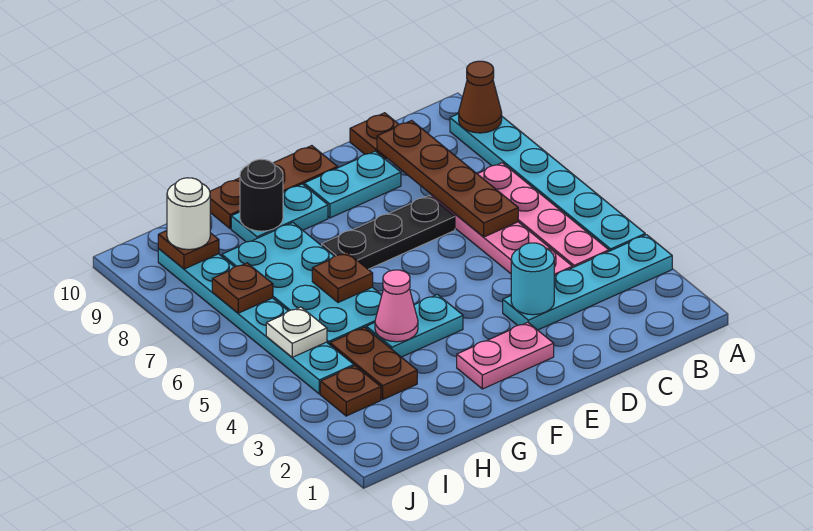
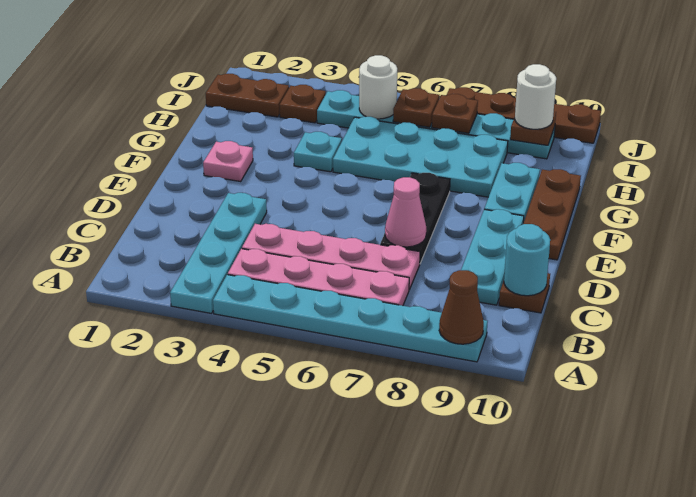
brown 1x4 plate [377,120,518,237] -> brown 1x4 plate moved to [446,87,601,143]
cyan 1x1 round brick [511,243,554,315] -> cyan 1x1 round brick moved to [504,224,550,296]
cyan 1x2 plate [304,151,401,218] -> cyan 1x3 plate [461,209,524,305]
pink 1x2 plate [457,322,554,389] -> pink 1x1 plate [203,141,253,181]
cyan 1x2 plate [366,294,463,357] -> cyan 1x1 plate [294,132,342,172]
pink 1x1 cone [375,270,418,342] -> pink 1x1 cone moved to [385,177,426,247]
brown 1x1 plate [312,252,373,303] -> brown 1x1 plate moved to [393,88,439,127]
black 1x1 round brick [240,160,283,231] -> none
brown 1x2 plate [330,327,417,399] -> brown 1x2 plate moved to [206,74,289,117]
white 1x1 plate [266,307,327,357] -> white 1x1 round brick [359,55,397,119]

